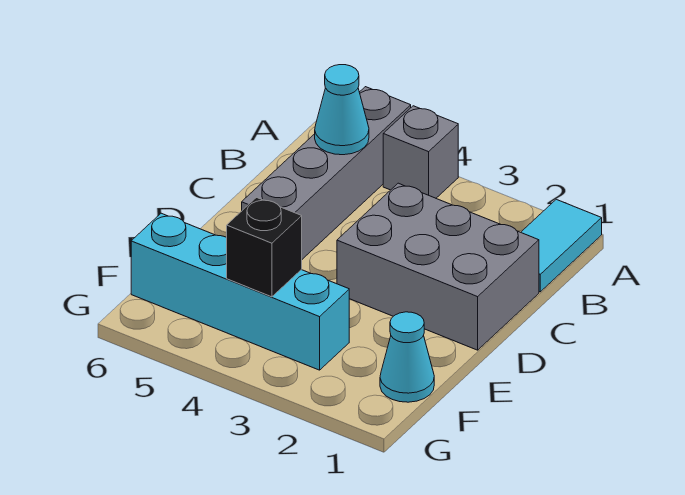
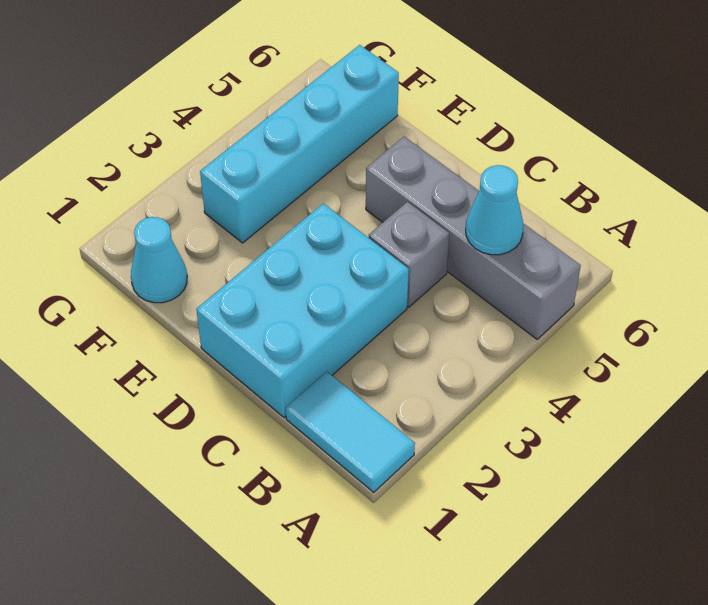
grey 1x1 brick [383,106,458,198] -> grey 1x1 brick moved to [369,202,449,307]
grey 2x3 brick [337,183,539,350] -> cyan 2x3 brick [196,203,409,418]
black 1x1 brick [227,198,302,297] -> none

